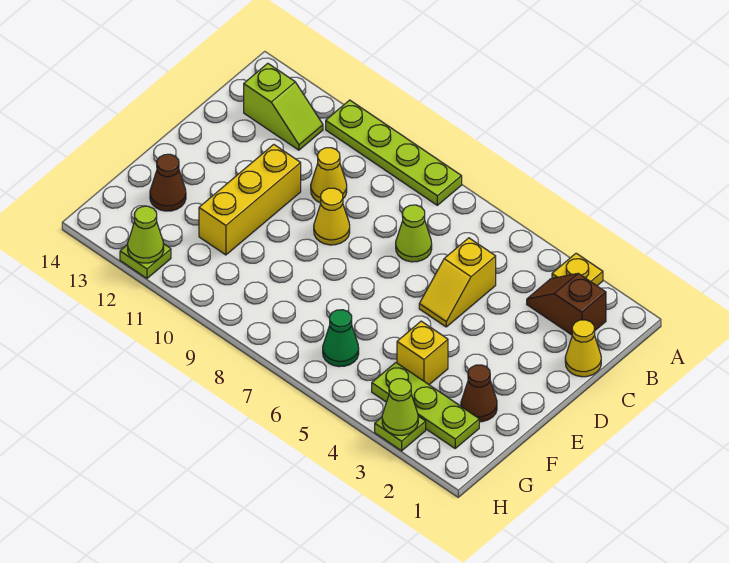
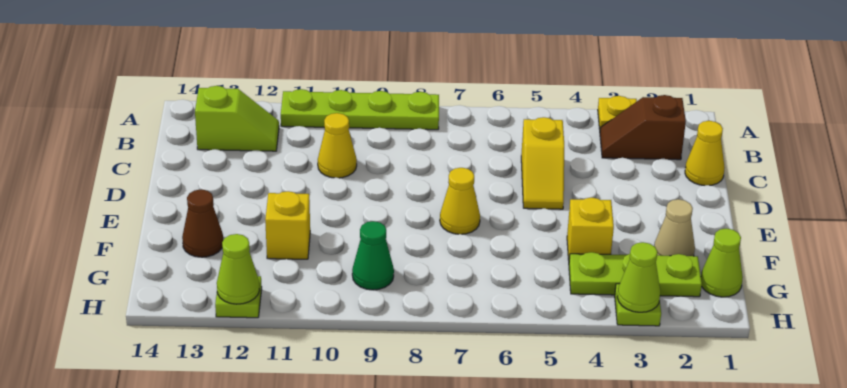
lime 1x1 cone [396,205,432,262] -> lime 1x1 cone moved to [701,228,743,297]
yellow 1x1 cone [314,188,350,245] -> yellow 1x1 cone moved to [440,168,480,234]
yellow 1x3 brick [199,144,301,255] -> yellow 1x1 brick [265,191,310,259]
brown 1x1 cone [461,365,497,422] -> tan 1x1 cone [654,199,695,256]
green 1x1 cone [323,310,359,367] -> green 1x1 cone moved to [352,221,394,290]

